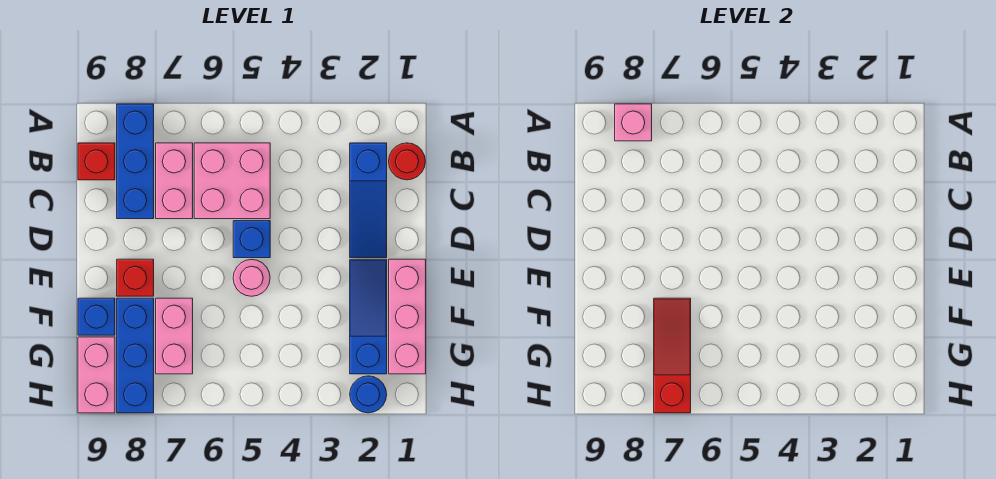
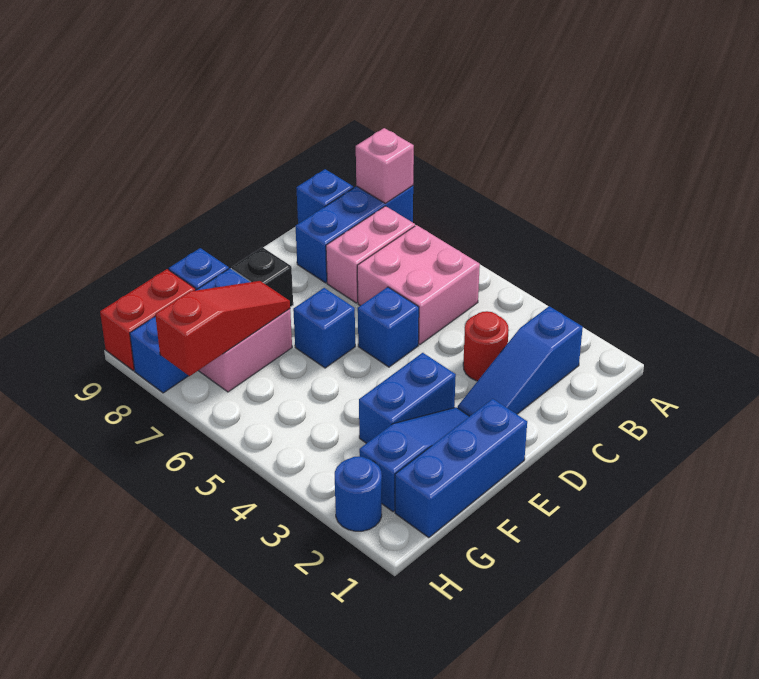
red 1x1 round brick [389,143,425,180] -> red 1x1 round brick moved to [463,311,509,381]
red 1x1 brick [78,143,115,180] -> blue 1x1 brick [296,169,353,224]
pink 1x3 brick [389,259,426,374] -> blue 1x3 brick [395,399,527,538]
none -> blue 1x2 brick [359,353,456,443]
pink 1x1 round brick [233,259,270,296] -> none
none -> blue 1x1 brick [293,288,355,368]
red 1x1 brick [117,259,154,296] -> black 1x1 brick [232,247,293,307]
pink 1x2 brick [78,337,115,413] -> red 1x2 brick [100,269,196,371]

